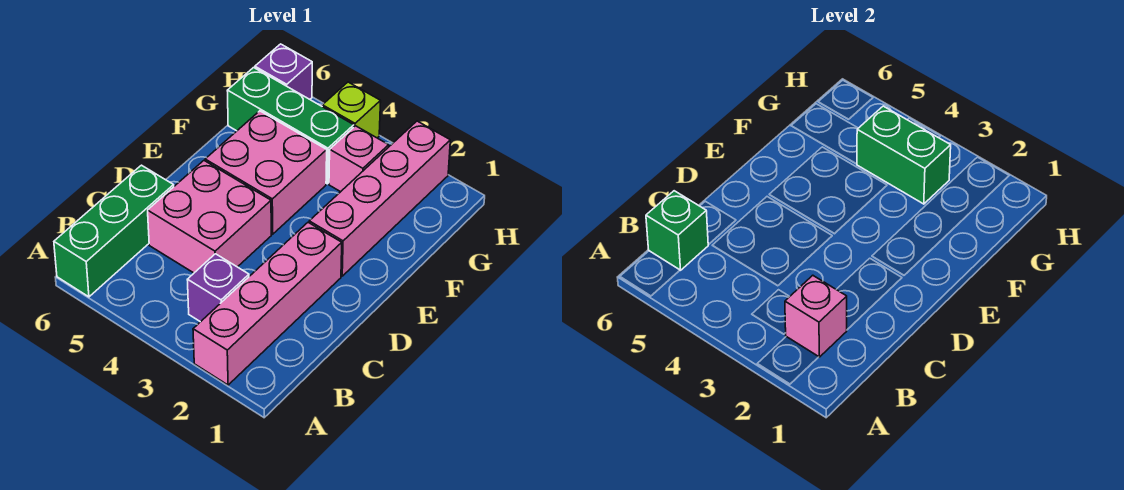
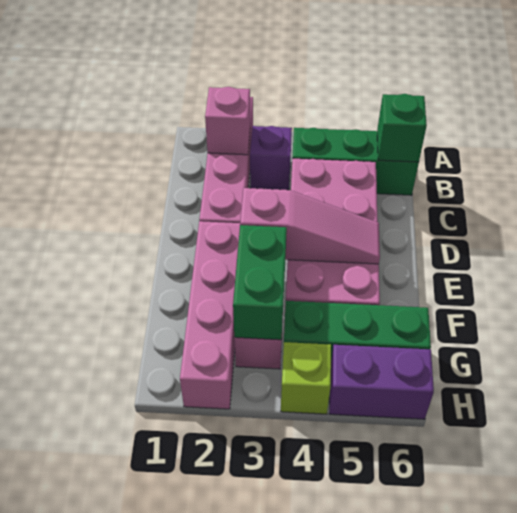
green 1x3 brick [54,165,174,297] -> green 1x3 brick turned to [292,128,419,195]
none -> pink 1x3 slope [240,188,380,264]
green 1x2 brick [857,106,951,204] -> green 1x2 brick turned to [233,225,287,340]
purple 1x1 brick [255,44,312,99] -> purple 1x2 brick [329,345,434,419]

